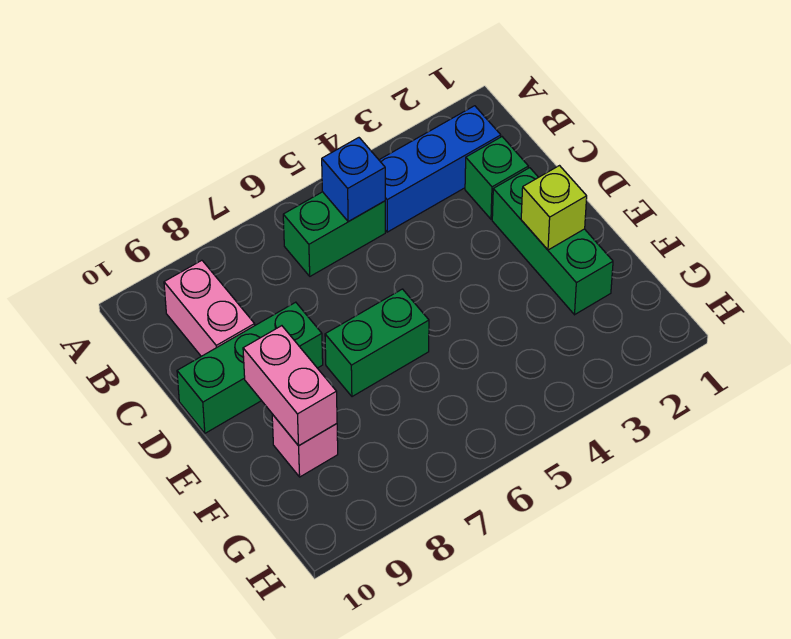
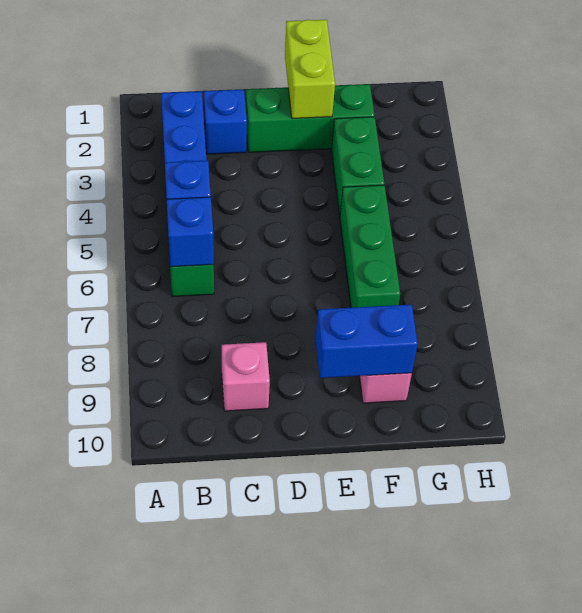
none -> blue 1x1 brick [167,197,214,267]
pink 1x2 brick [164,260,255,356] -> pink 1x1 brick [222,342,270,411]
green 1x1 brick [465,137,528,219] -> blue 1x1 brick [204,90,247,154]
green 1x3 brick [177,302,323,433] -> green 1x3 brick moved to [340,185,400,308]
lime 1x1 brick [521,166,587,250] -> lime 1x2 brick [285,20,335,119]
green 1x2 brick [325,289,429,397] -> green 1x2 brick moved to [332,117,384,214]
pink 1x2 brick [243,326,337,446] -> blue 1x2 brick [315,304,418,378]

